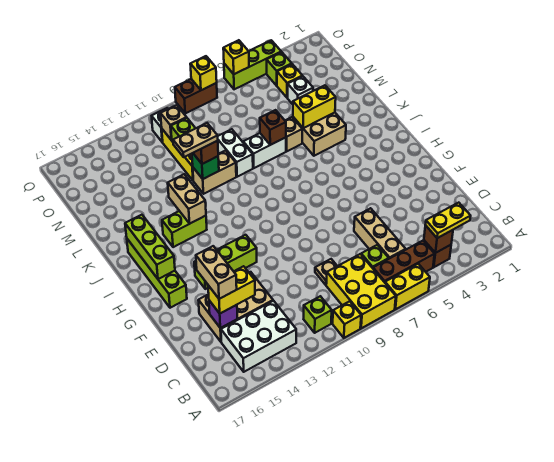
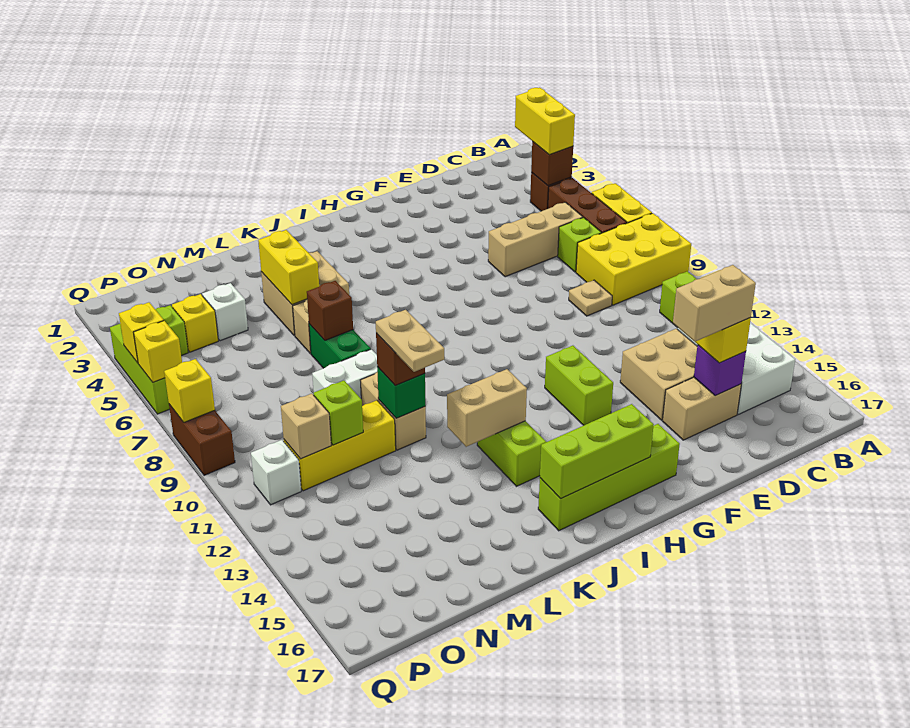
yellow 1x1 brick [333,301,361,338] -> yellow 1x1 brick moved to [119,302,164,363]
yellow 1x2 plate [425,203,471,238] -> yellow 1x2 brick [515,88,575,155]
lime 1x3 brick [194,235,257,289] -> lime 1x2 brick [545,346,613,425]
white 1x2 brick [243,133,286,168] -> green 1x2 brick [309,324,371,368]

